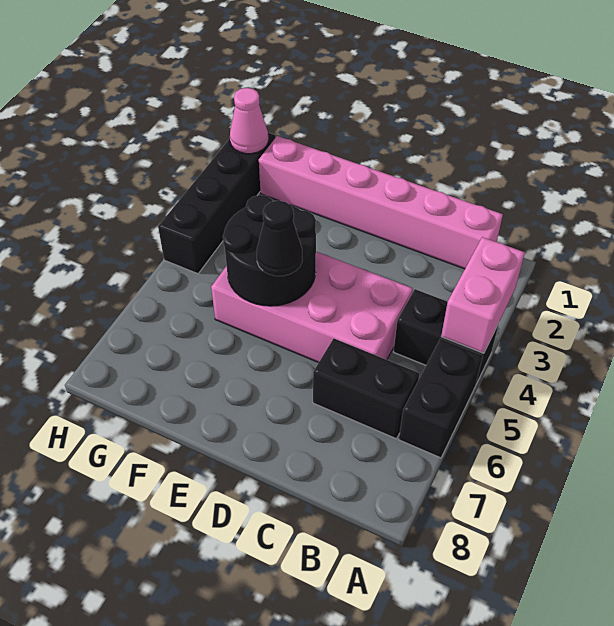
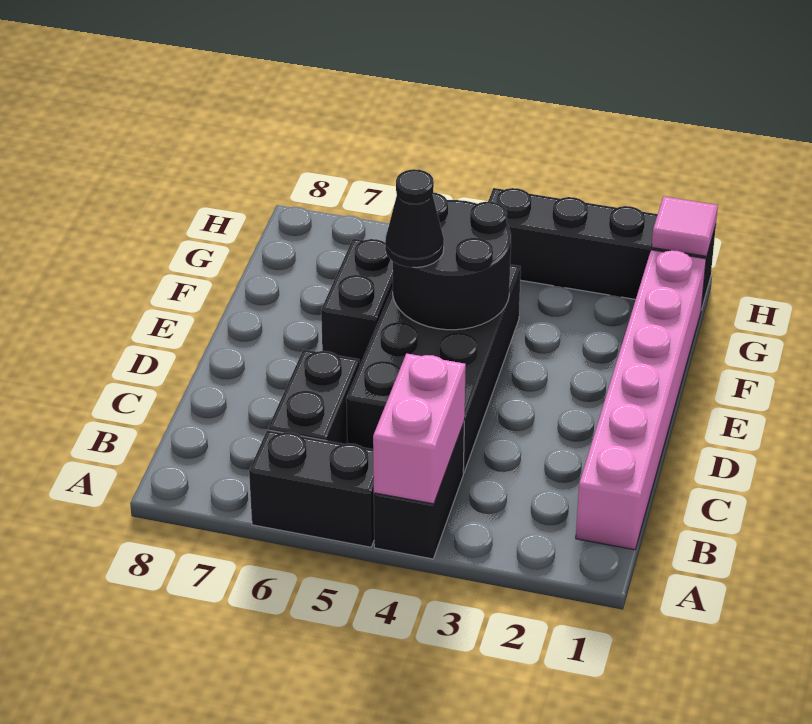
pink 1x2 brick [441,237,525,353] -> pink 1x2 brick turned to [373,354,466,504]
pink 2x4 brick [211,252,413,363] -> black 2x4 brick [346,264,521,473]
none -> black 1x2 brick [321,239,393,364]
pink 1x1 cone [230,88,268,154] -> pink 1x1 tile [652,197,718,256]

